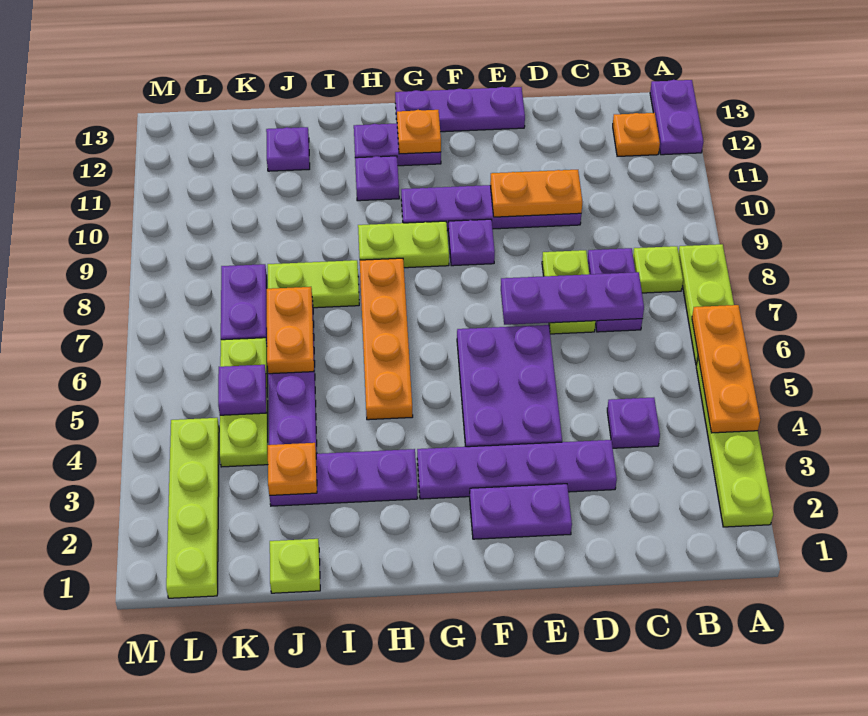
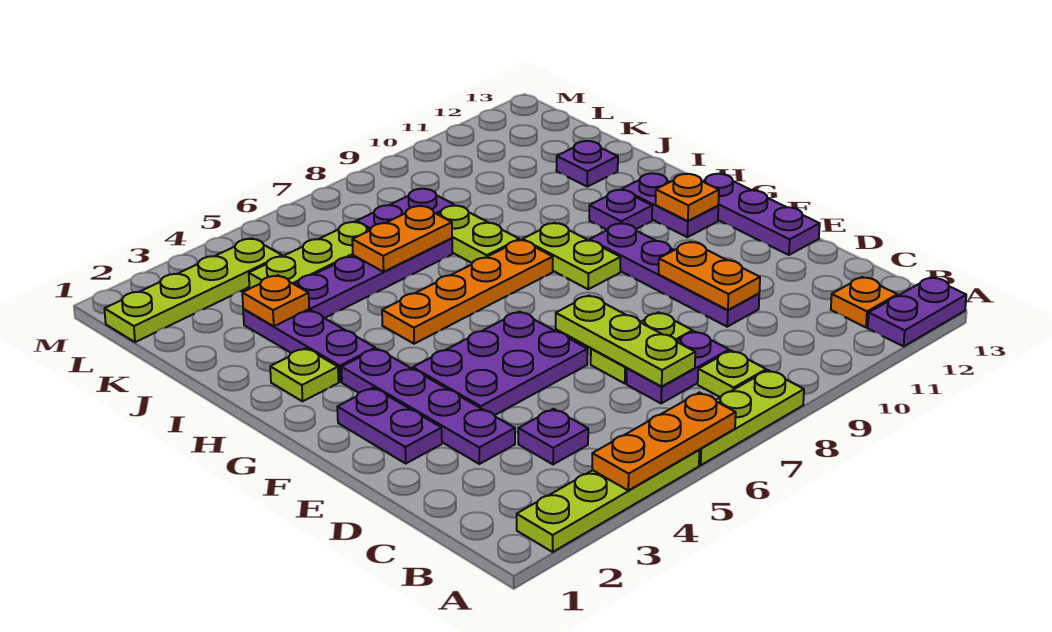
purple 1x3 plate [501,272,644,325] -> lime 1x3 plate [556,295,695,387]
purple 1x1 plate [448,219,495,266] -> none
lime 1x1 plate [270,539,320,593] -> lime 1x1 plate moved to [270,348,339,401]
purple 1x1 plate [218,365,266,415] -> none

